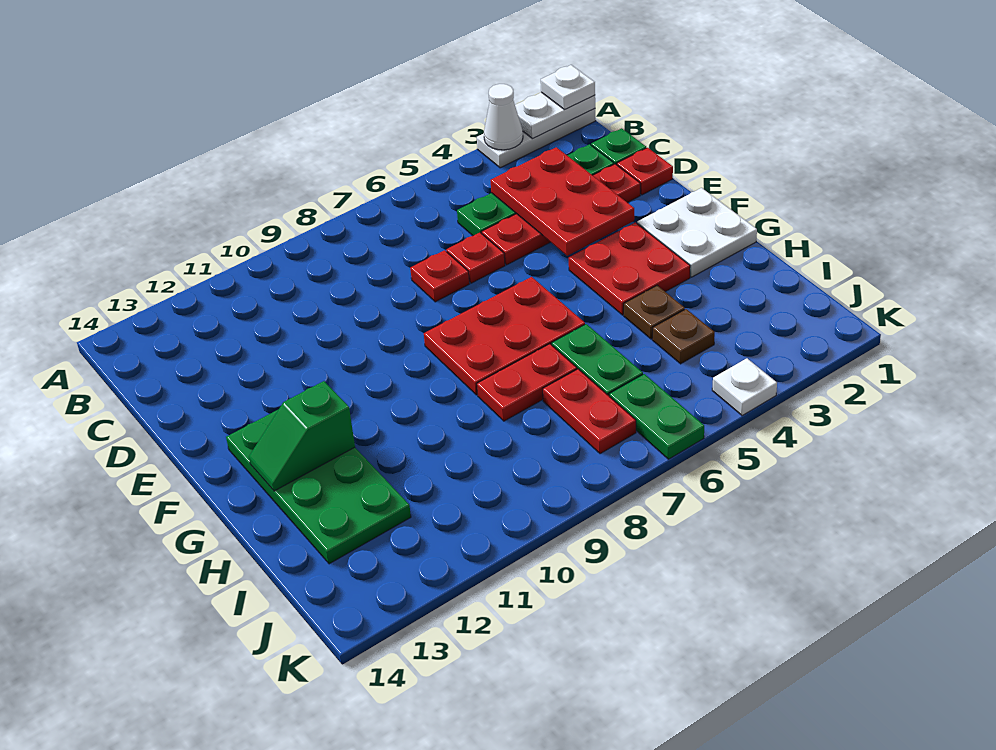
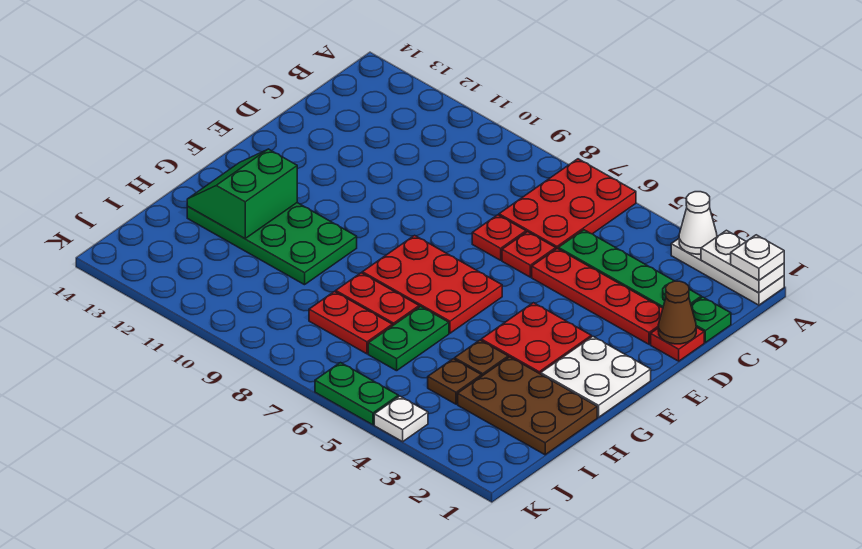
red 2x3 plate [491,147,634,256] -> red 2x3 plate moved to [499,159,636,249]
none -> brown 1x1 cone [658,281,696,344]
green 2x4 plate [226,410,411,564] -> green 2x4 plate turned to [187,203,357,285]
green 1x2 slope [249,381,355,491] -> green 2x2 slope [187,149,297,239]
none -> brown 2x3 plate [458,357,597,455]
red 1x2 plate [543,369,636,454] -> red 1x2 plate turned to [309,292,392,354]
green 1x2 plate [609,374,704,459] -> green 1x2 plate turned to [315,363,398,425]

